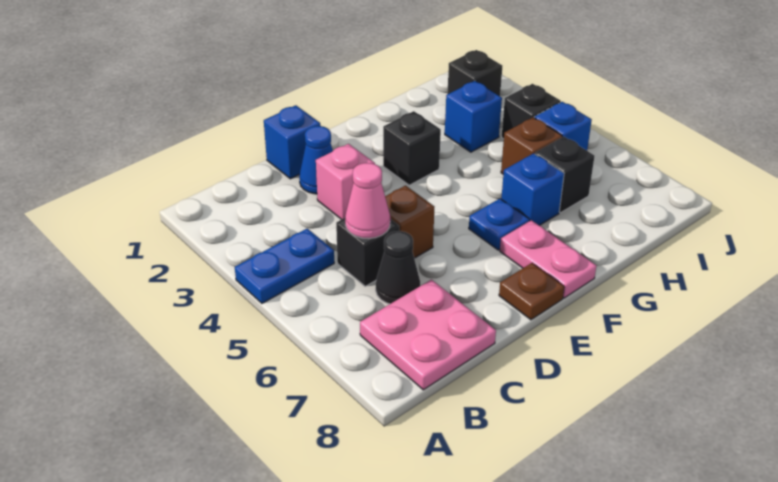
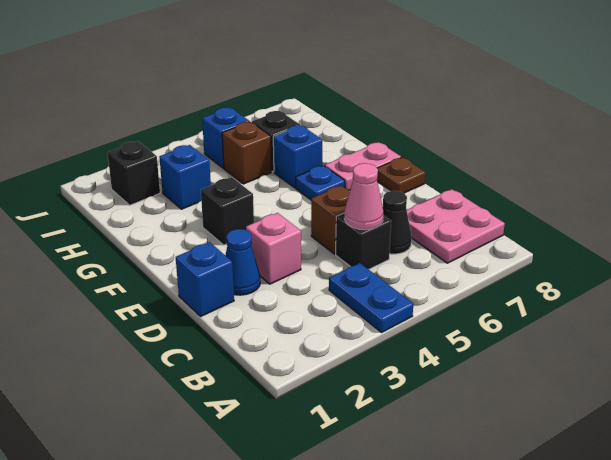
black 1x1 brick [502,84,561,139] -> none

